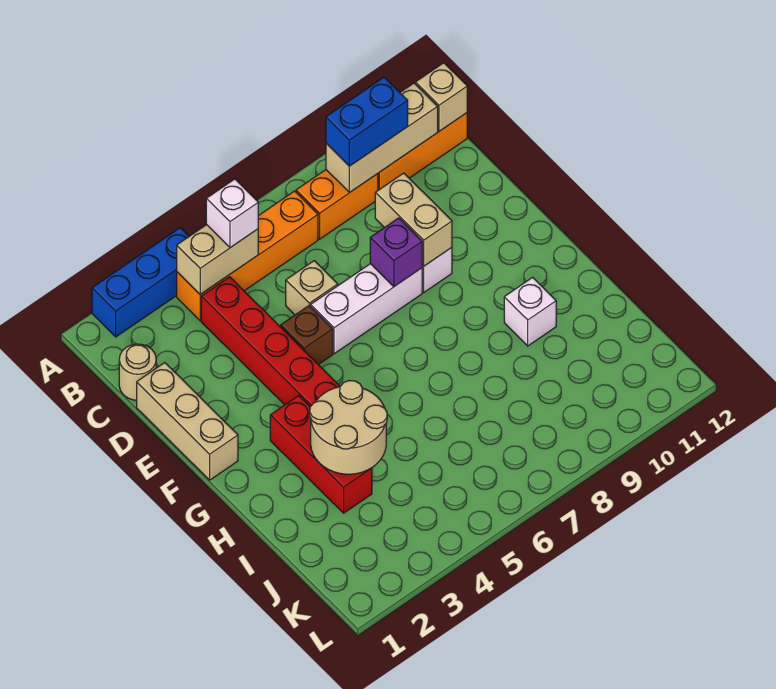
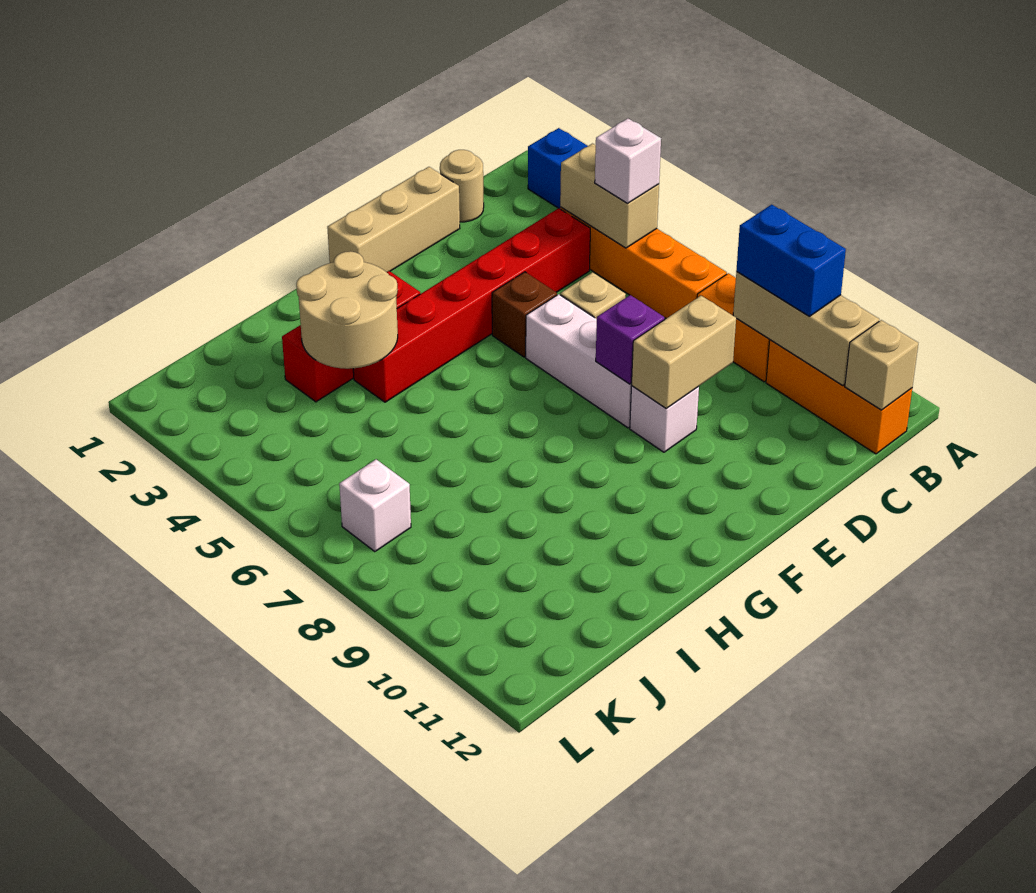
white 1x1 brick [504,277,556,346] -> white 1x1 brick moved to [339,459,411,552]

